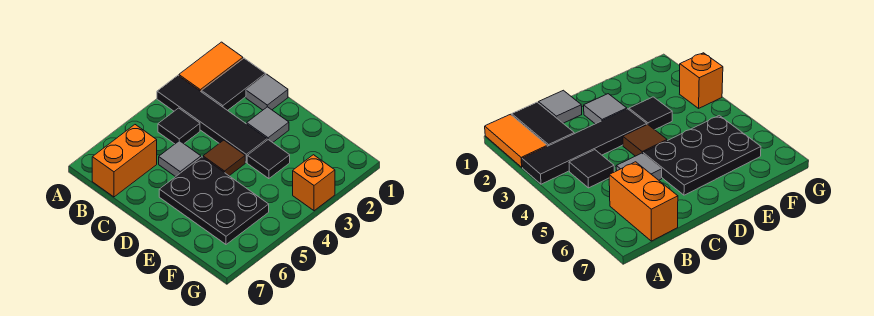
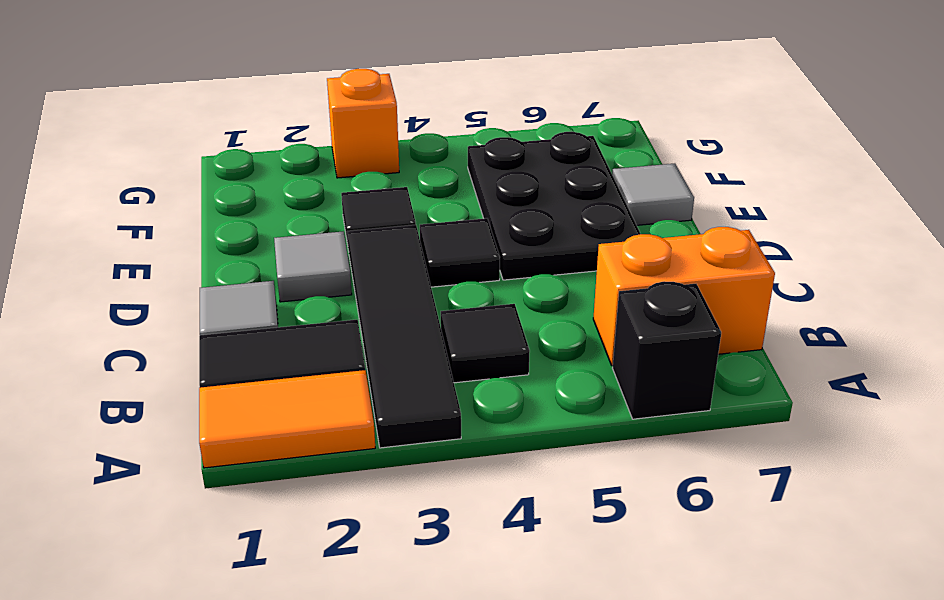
none -> black 1x1 brick [613,281,721,419]
grey 1x1 tile [159,141,201,177] -> grey 1x1 tile moved to [612,164,694,225]
brown 1x1 tile [203,140,245,176] -> black 1x1 tile [420,218,500,287]

